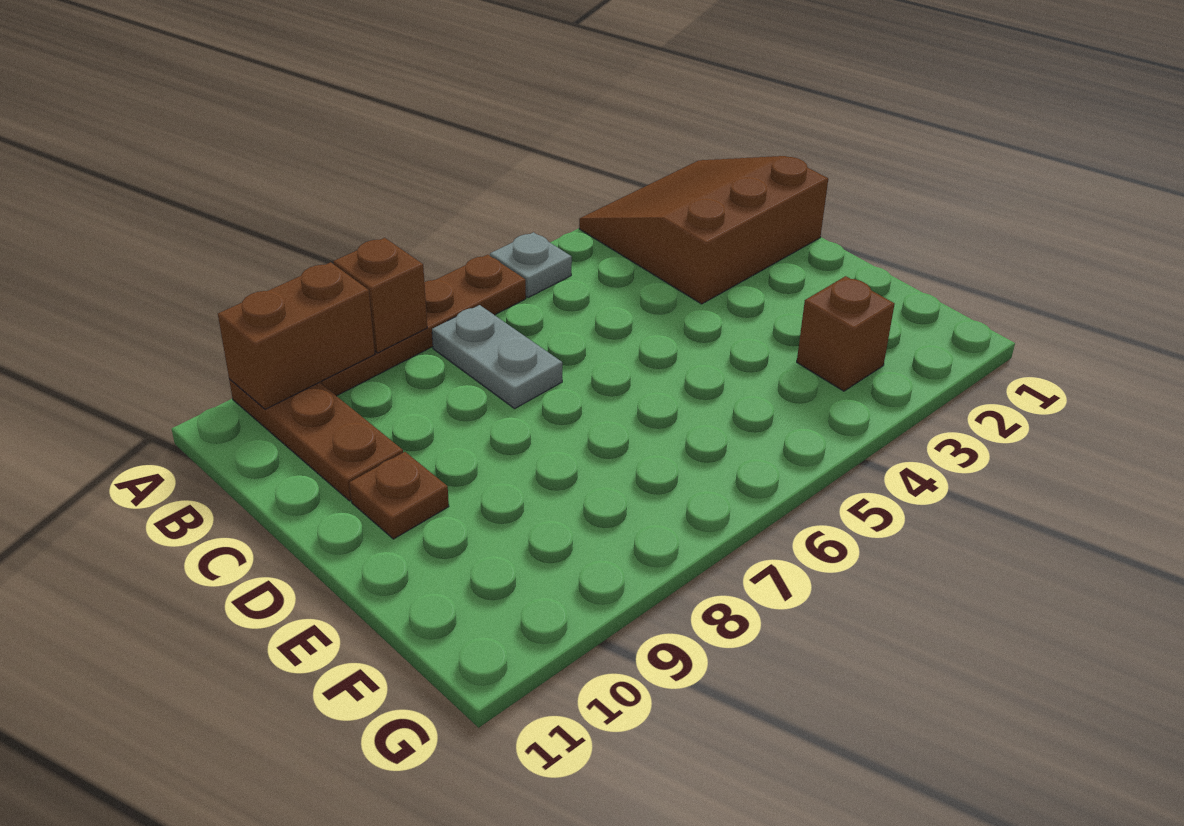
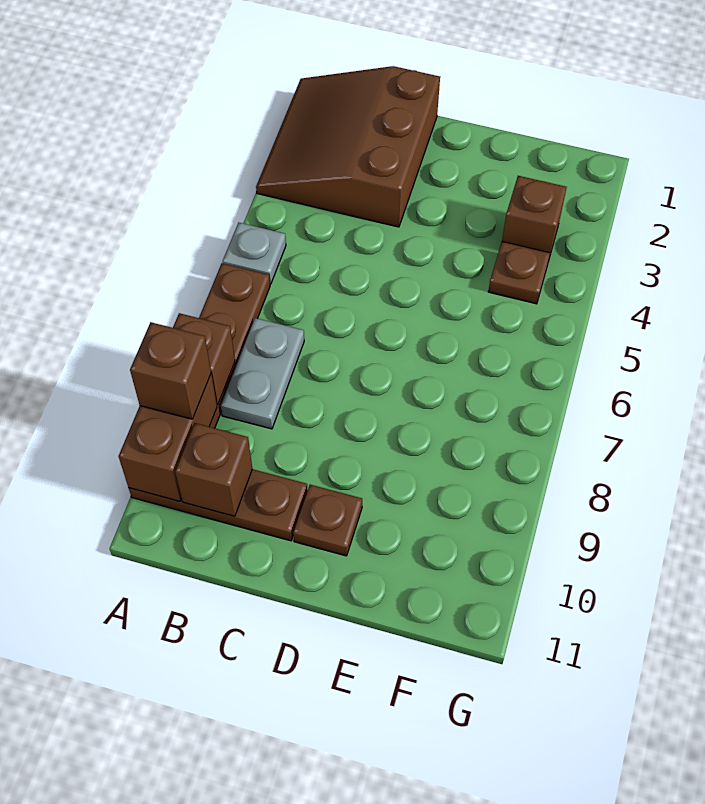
none -> brown 1x1 brick [130,322,211,419]
grey 1x2 plate [432,305,562,409] -> grey 1x2 plate turned to [221,318,304,429]
none -> brown 1x1 brick [175,423,252,516]
none -> brown 1x1 plate [488,242,550,304]

